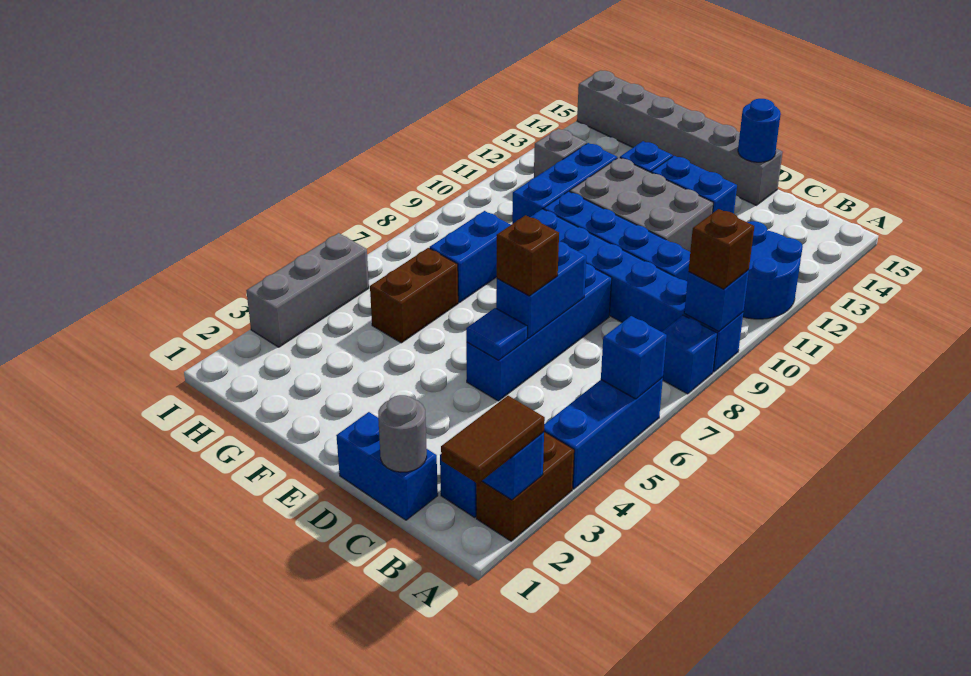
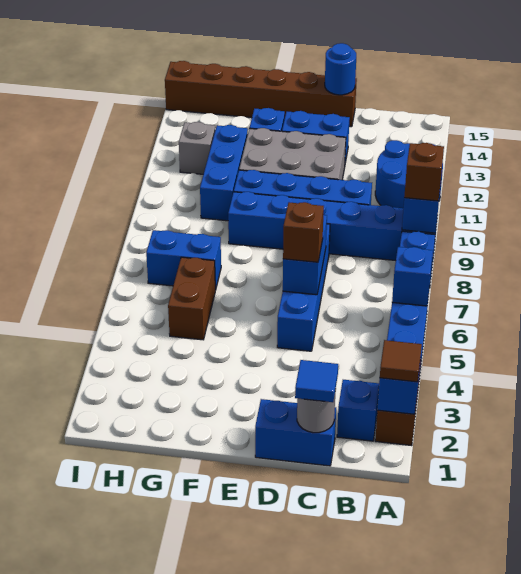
brown 1x2 tile [441,396,545,484] -> brown 1x1 tile [380,340,422,382]
blue 1x1 tile [466,308,527,360] -> blue 1x1 tile moved to [295,360,338,402]
grey 1x6 brick [577,70,783,205] -> brown 1x6 brick [165,61,357,127]
blue 1x2 brick [430,211,511,302] -> blue 1x2 brick turned to [146,230,221,290]
grey 1x3 brick [246,233,369,347] -> none

